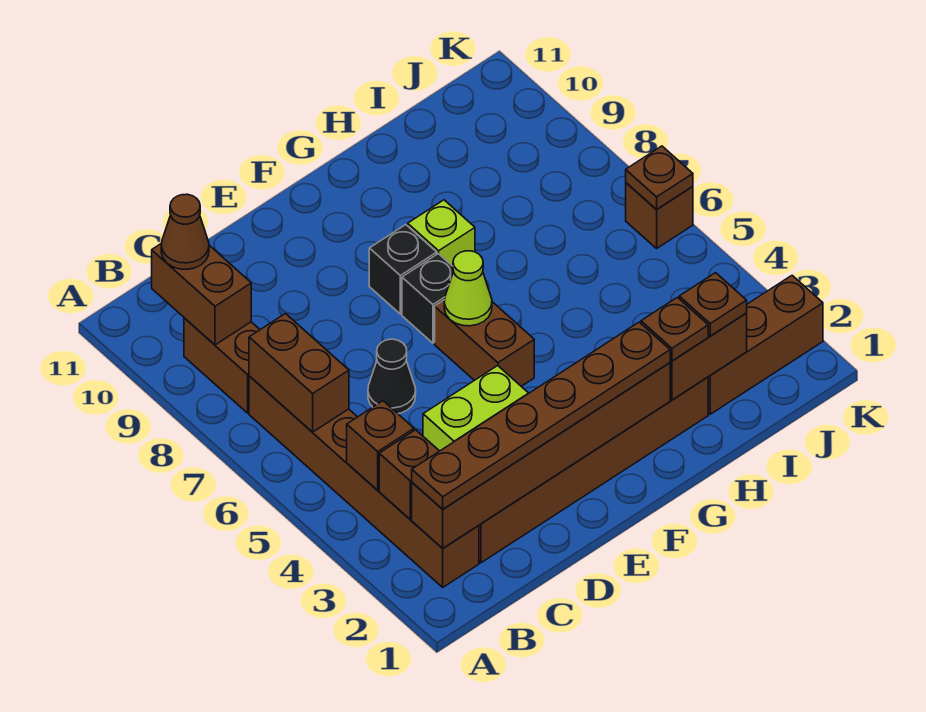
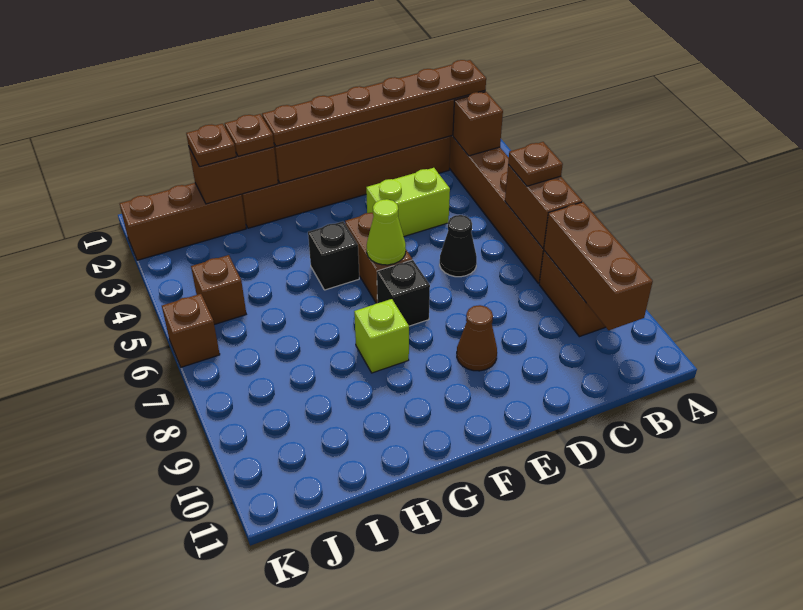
brown 1x1 brick [347,401,414,490] -> brown 1x1 brick moved to [191,255,246,325]
brown 1x2 brick [152,243,251,345] -> brown 1x3 brick [544,202,653,330]
brown 1x1 cone [161,194,209,269] -> brown 1x1 cone moved to [457,305,497,371]
black 1x1 brick [369,225,437,314] -> black 1x1 brick moved to [308,221,359,290]
brown 1x1 plate [626,146,693,210] -> brown 1x1 plate moved to [508,142,563,186]

